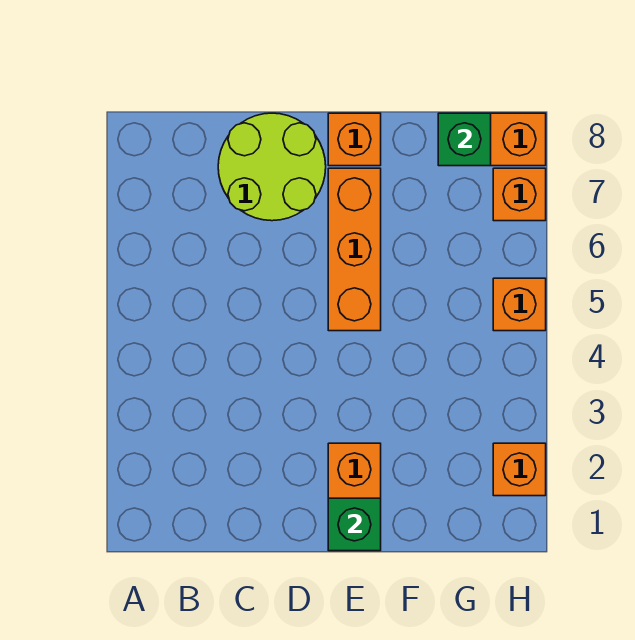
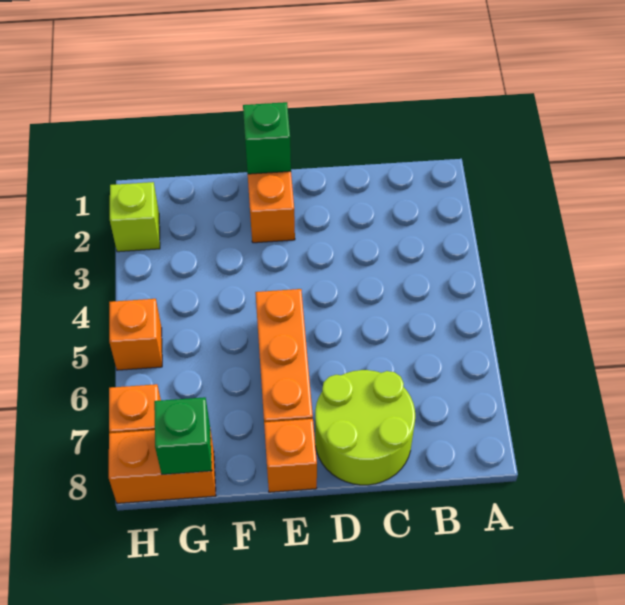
orange 1x1 brick [493,443,546,496] -> lime 1x1 brick [110,182,160,252]

